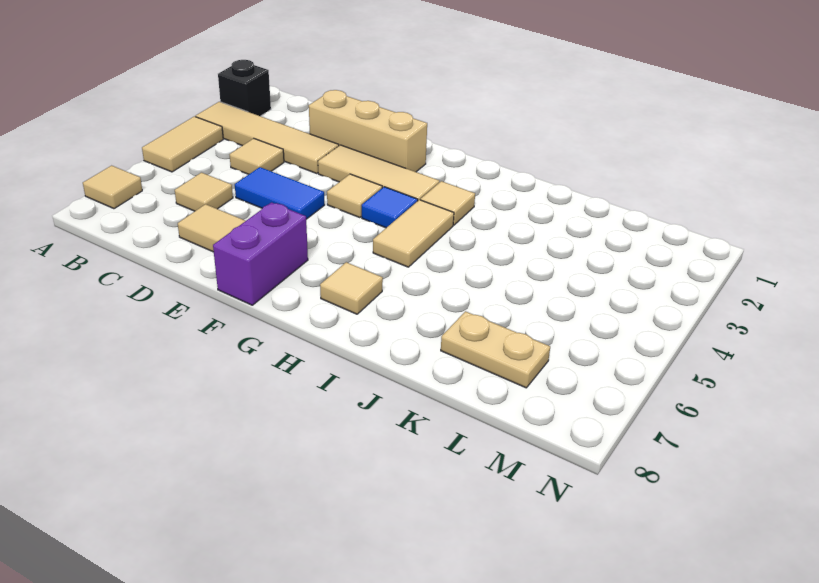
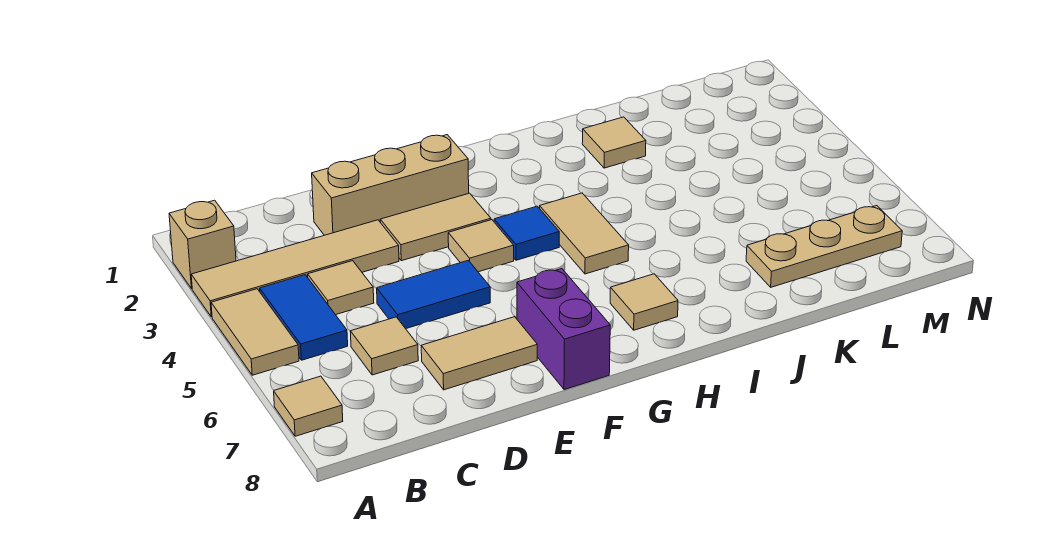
black 1x1 brick [218,60,271,116] -> tan 1x1 brick [169,200,236,289]
none -> blue 1x2 tile [260,275,348,360]
tan 1x3 tile [318,145,439,200] -> tan 1x2 tile [380,193,491,261]
tan 1x1 tile [420,181,475,225] -> tan 1x1 tile moved to [582,117,646,168]
tan 1x2 plate [441,311,550,388] -> tan 1x3 plate [746,206,902,287]

